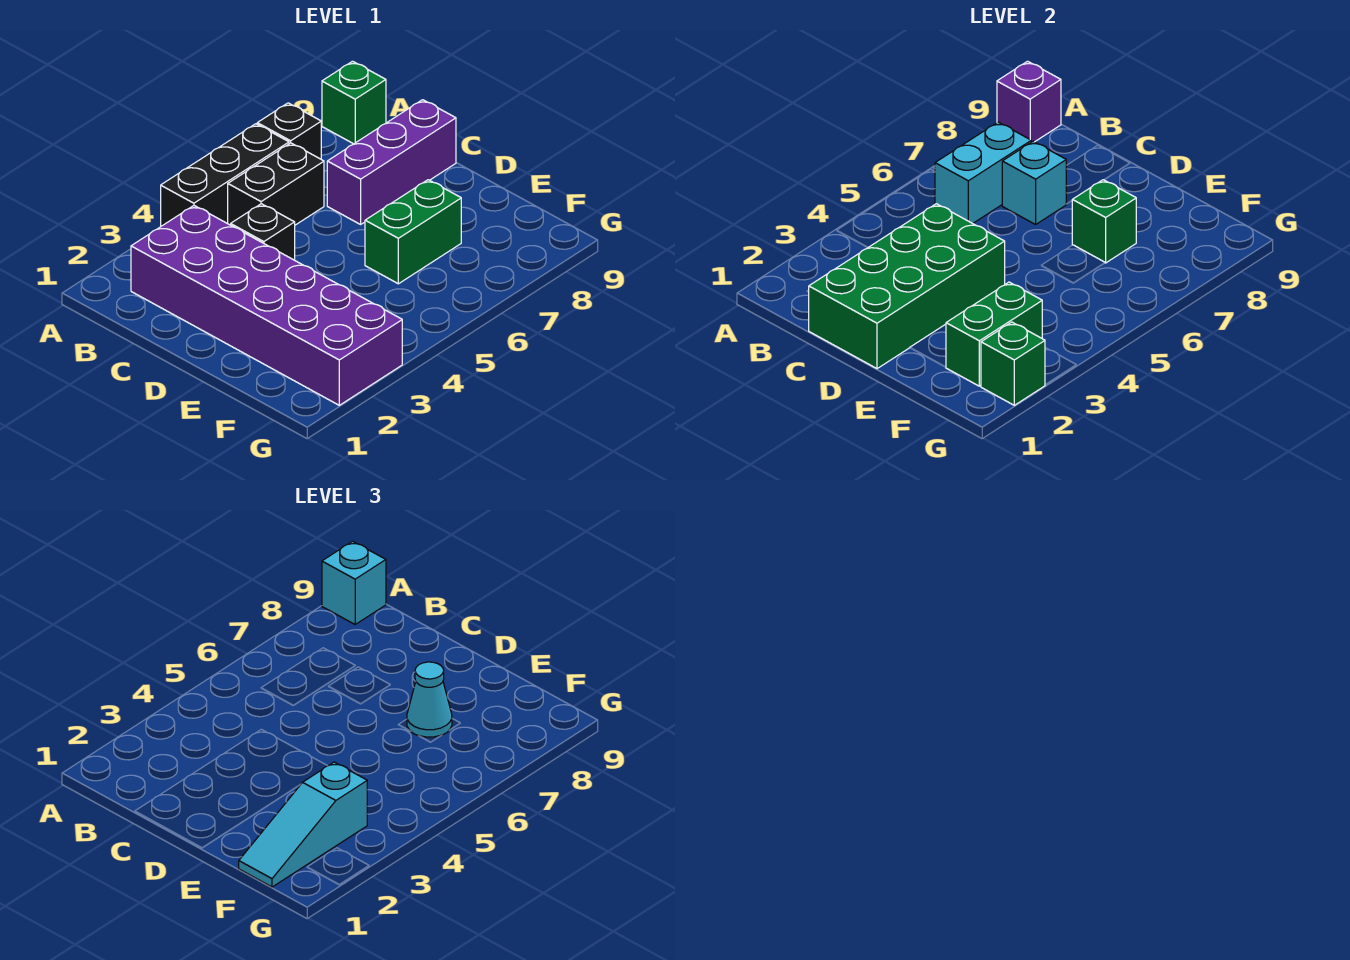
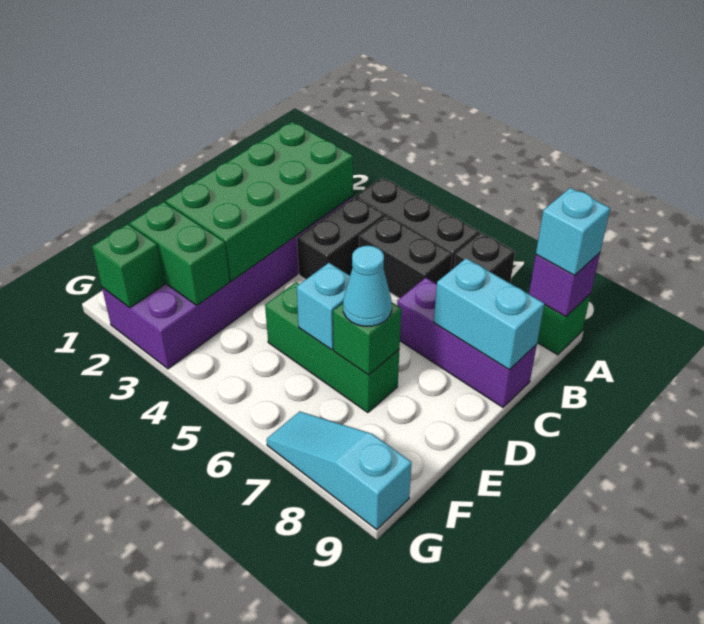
cyan 1x2 brick [935,122,1031,224] -> cyan 1x2 brick moved to [434,258,544,370]
green 2x4 brick [809,204,1005,369] -> green 2x4 brick turned to [166,122,353,281]
black 1x1 brick [231,204,295,260] -> black 1x2 brick [297,197,385,280]
cyan 1x1 brick [1002,141,1066,224] -> cyan 1x1 brick moved to [297,263,350,350]
green 1x2 brick [365,180,461,284] -> green 1x3 brick [265,282,399,413]
cyan 1x3 slope [239,762,367,887] -> cyan 1x3 slope moved to [267,411,412,530]

